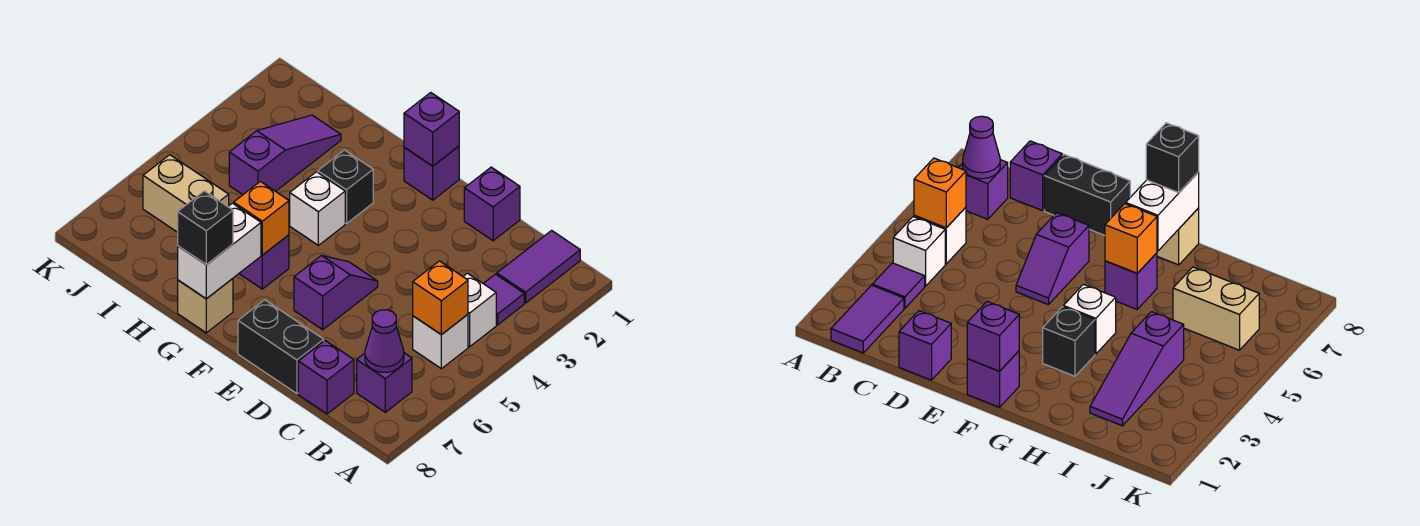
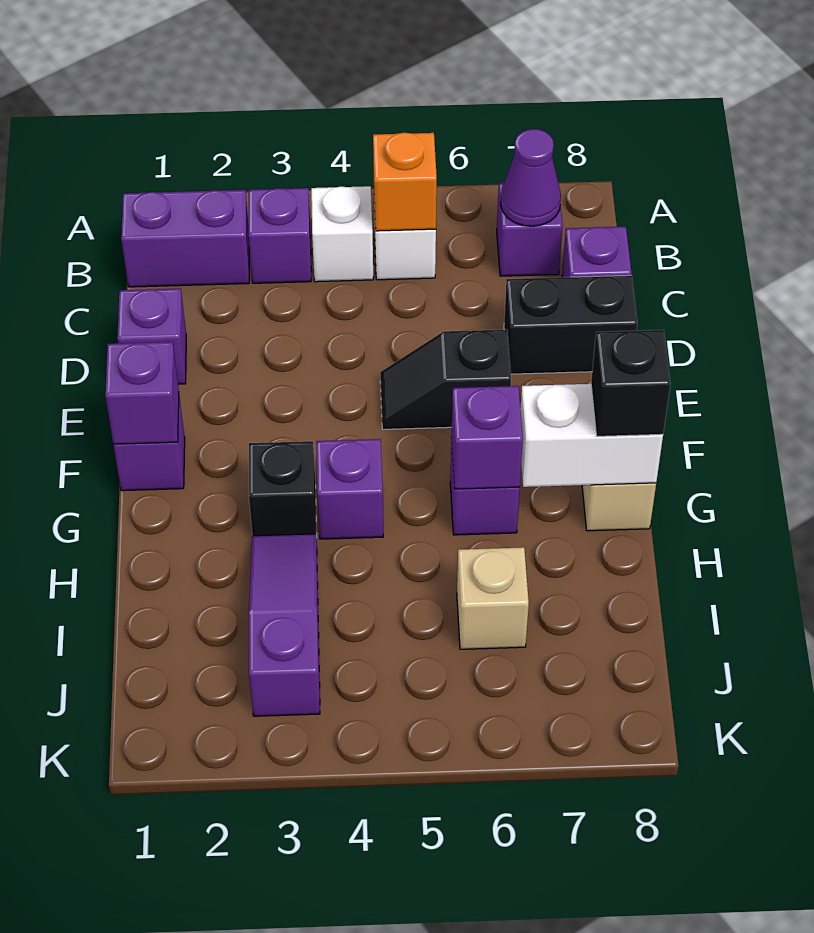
purple 1x2 tile [497,231,580,303] -> purple 1x2 brick [121,190,249,287]
purple 1x1 tile [483,274,524,325] -> purple 1x1 brick [249,188,311,283]
black 1x2 brick [238,300,324,394] -> black 1x2 brick turned to [504,275,637,374]
purple 1x2 slope [294,256,378,330] -> black 1x2 slope [380,329,511,429]
white 1x1 brick [290,172,345,245] -> purple 1x1 brick [316,439,383,539]
orange 1x1 brick [234,181,289,255] -> purple 1x1 brick [451,386,523,489]
purple 1x3 slope [229,115,341,195] -> purple 1x3 slope turned to [249,534,320,716]
tan 1x2 brick [143,155,229,232] -> tan 1x1 brick [457,547,529,649]

